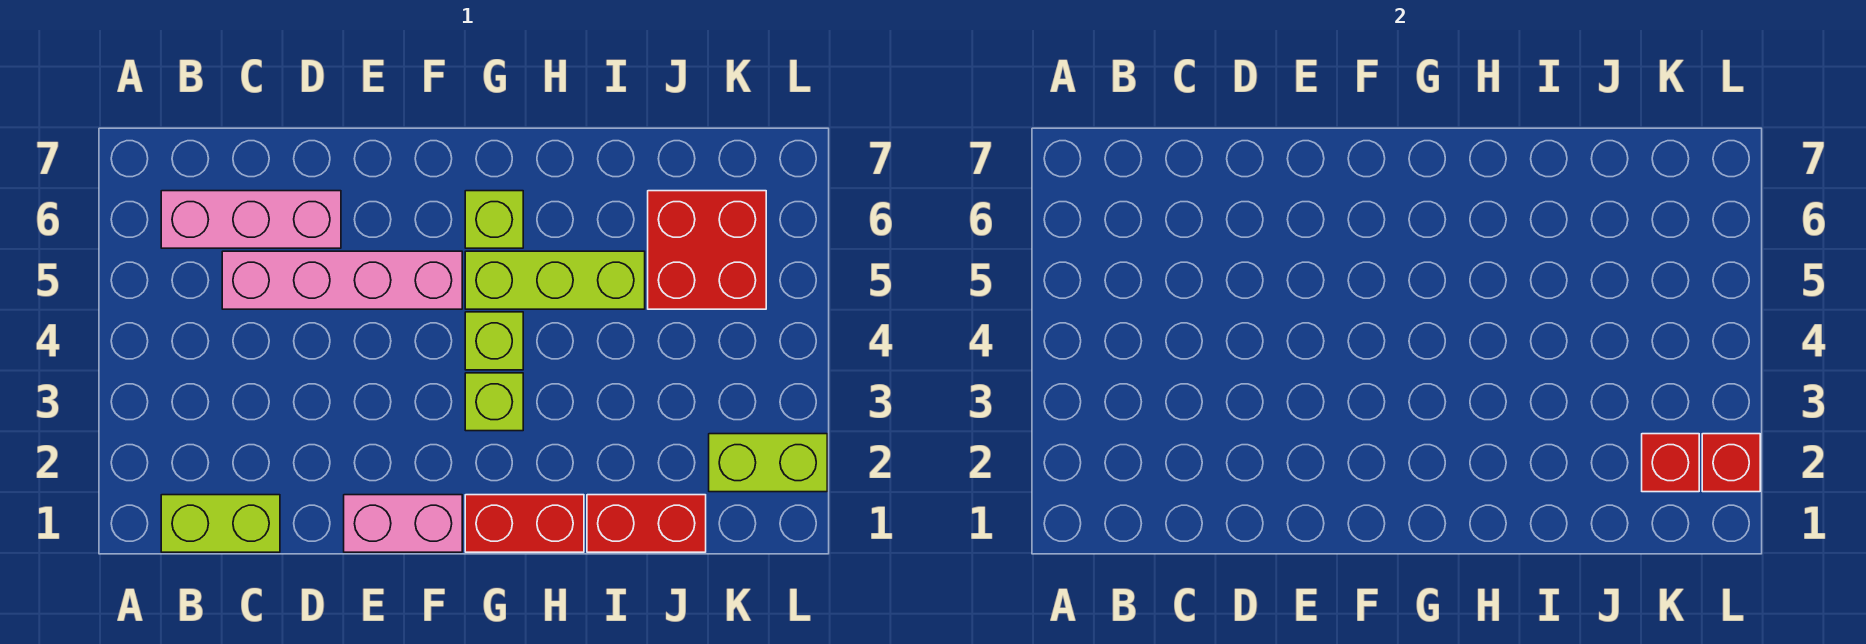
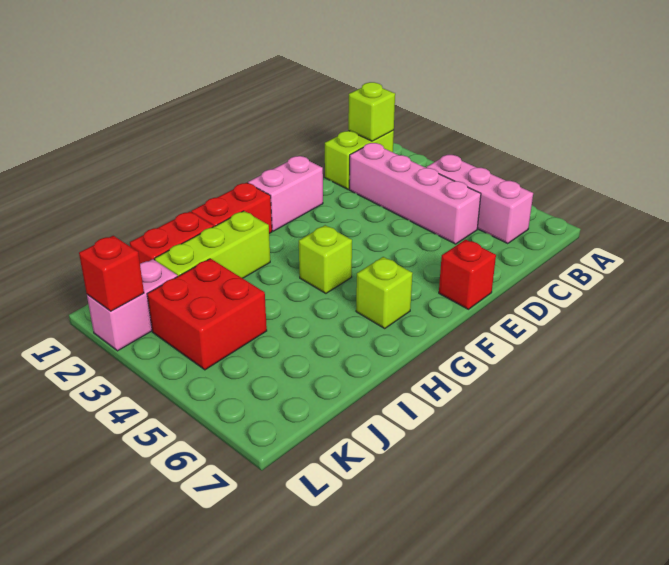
pink 1x3 brick [161,191,341,248] -> pink 1x3 brick turned to [426,155,533,243]
pink 1x4 brick [222,251,462,309] -> pink 1x4 brick turned to [349,143,481,244]
lime 1x1 brick [465,373,523,431] -> lime 1x1 brick moved to [348,82,395,141]
lime 1x3 brick [465,251,645,309] -> lime 1x3 brick moved to [155,211,270,278]
red 2x2 brick [648,191,766,309] -> red 2x2 brick moved to [147,259,267,370]
lime 1x2 brick [709,434,827,492] -> pink 1x2 brick [87,259,178,351]
red 1x1 brick [1642,434,1699,492] -> red 1x1 brick moved to [439,240,496,309]

